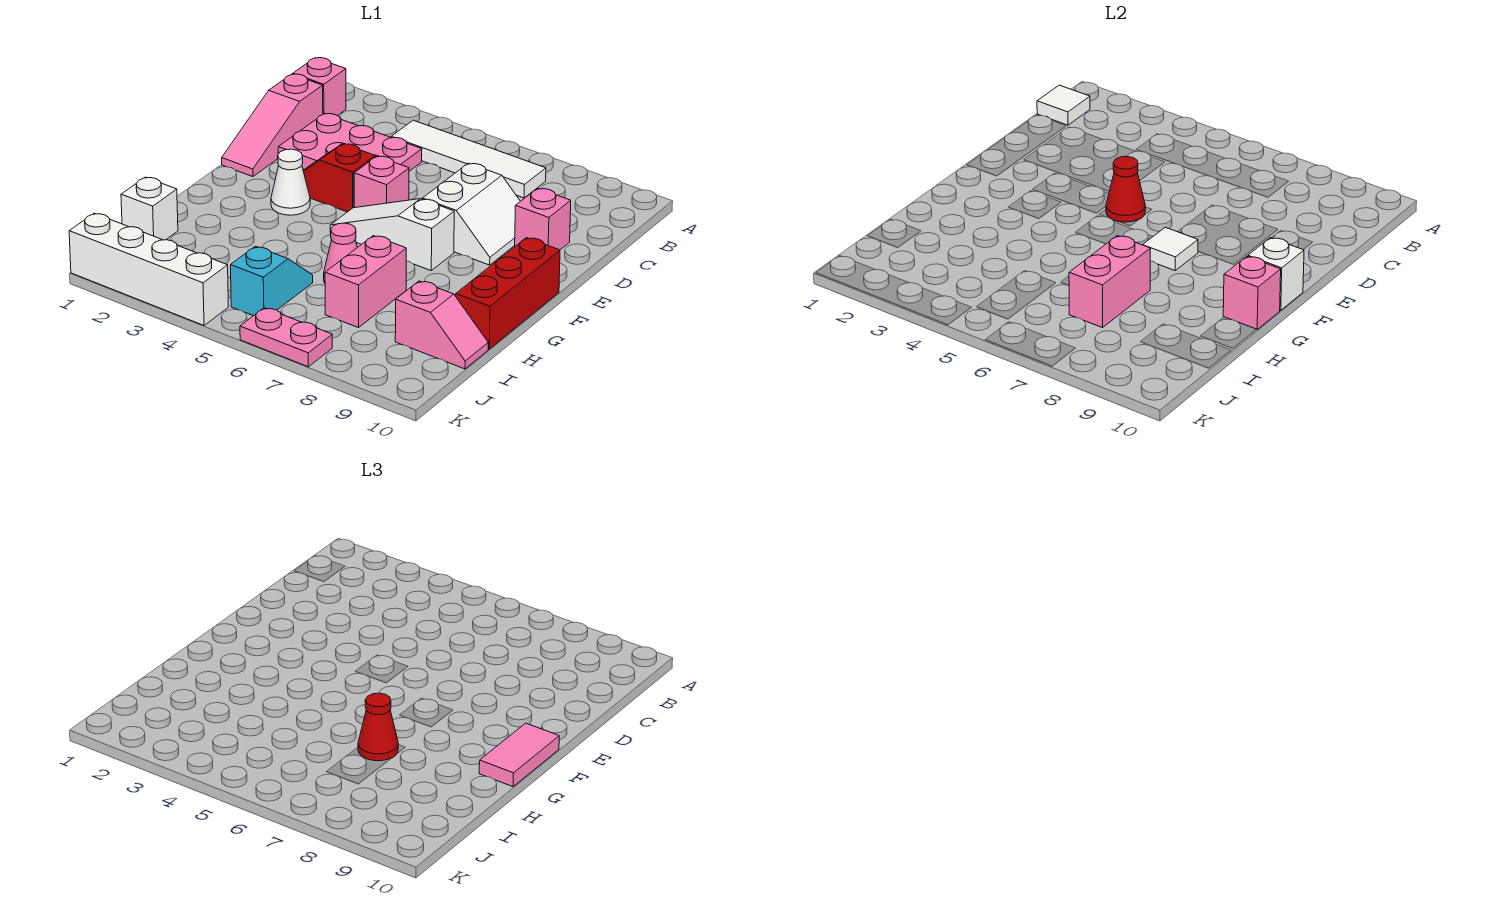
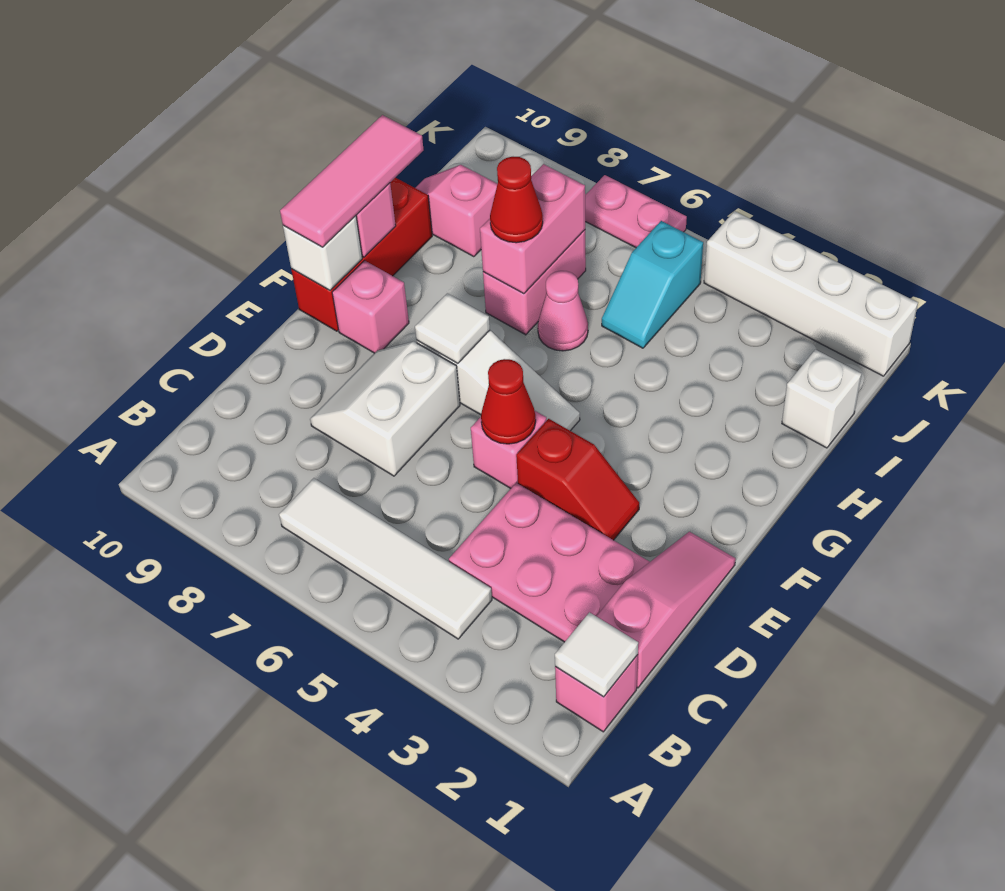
pink 1x1 brick [515,188,571,250] -> pink 1x1 brick moved to [332,261,409,353]
white 1x1 cone [271,149,310,215] -> none
pink 1x2 tile [479,723,559,787] -> pink 1x3 tile [280,115,423,247]

